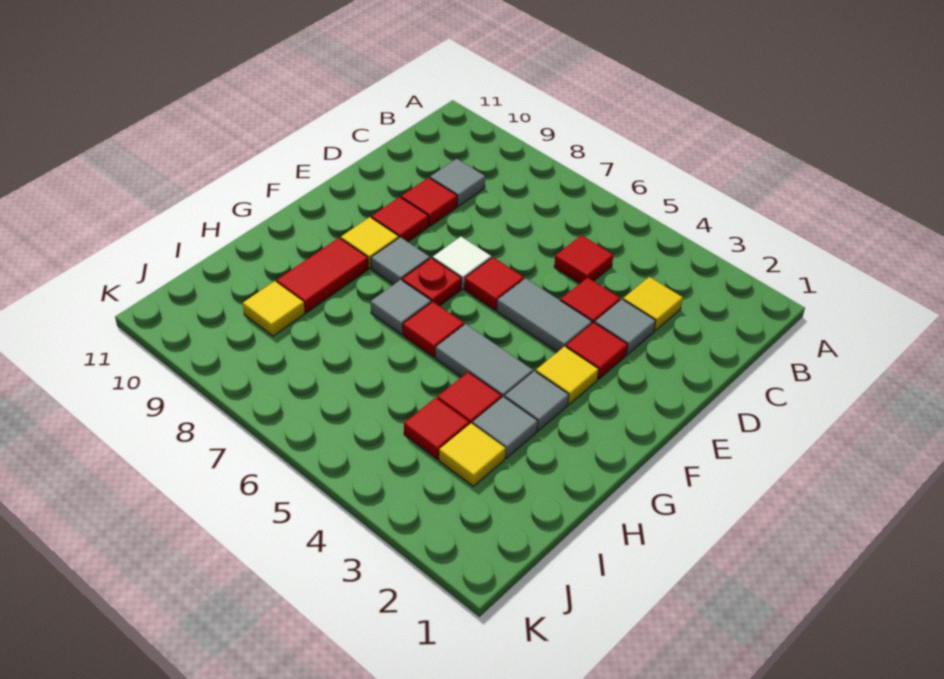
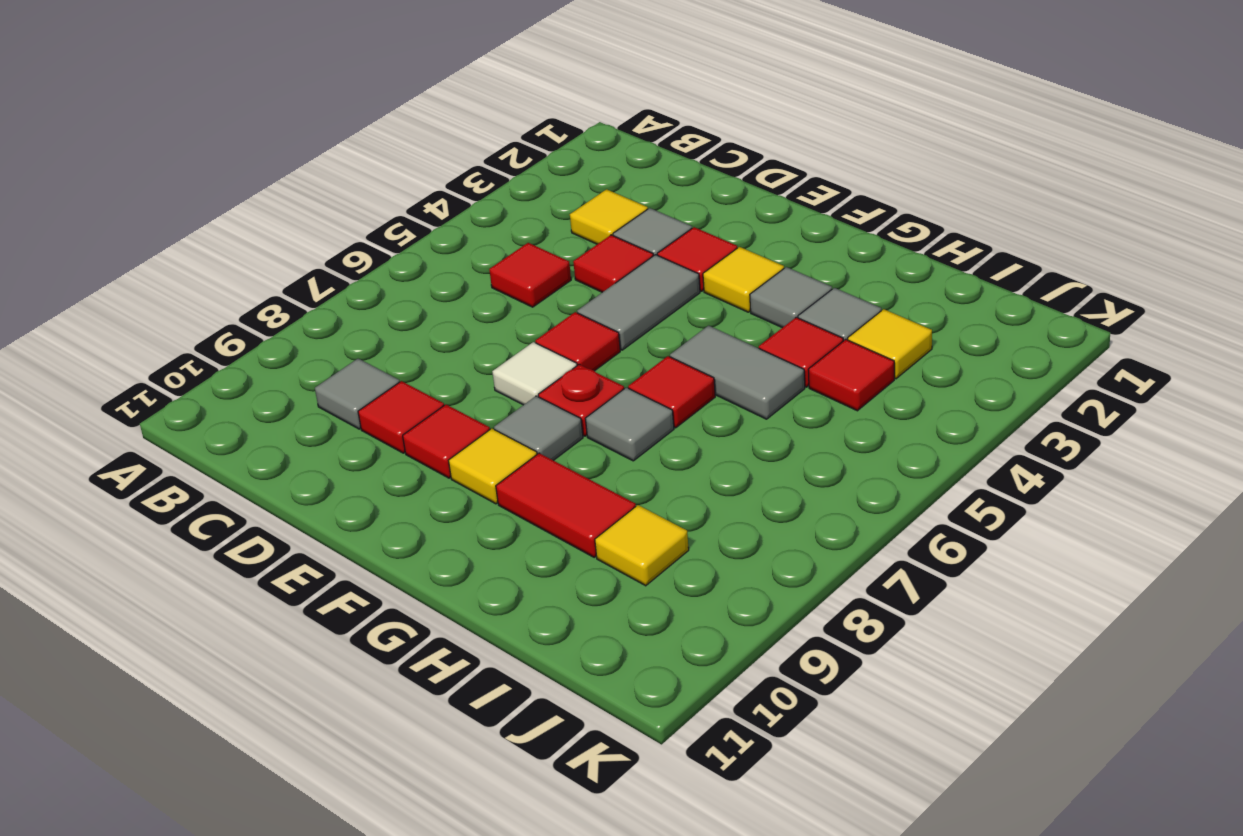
grey 1x2 tile [436,324,533,397] -> grey 1x2 tile turned to [670,326,805,419]

